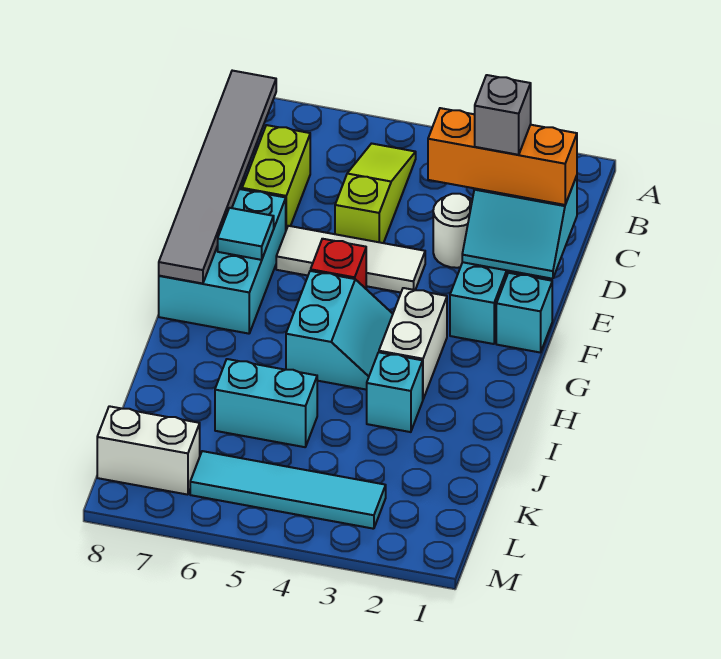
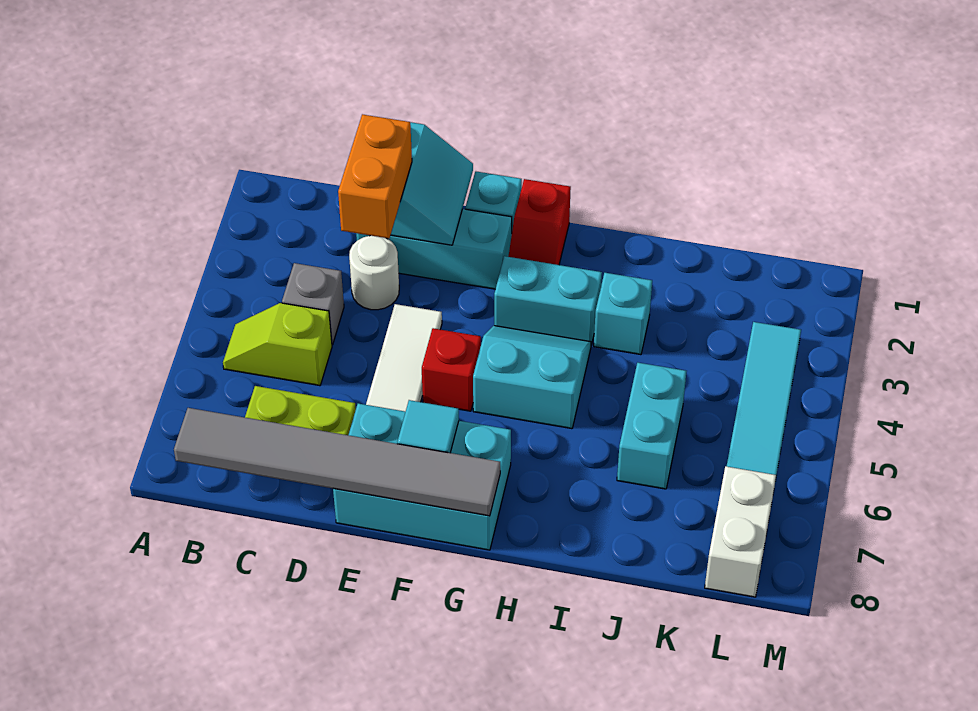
lime 1x3 slope [335,144,416,243] -> lime 1x2 slope [223,303,332,386]
orange 1x3 brick [428,108,577,205] -> orange 1x2 brick [338,114,412,238]
grey 1x1 brick [475,75,531,155] -> grey 1x1 brick moved to [282,263,344,345]
none -> red 1x2 slope [508,179,571,265]
white 1x2 brick [379,288,447,399] -> cyan 1x2 brick [494,256,602,345]

